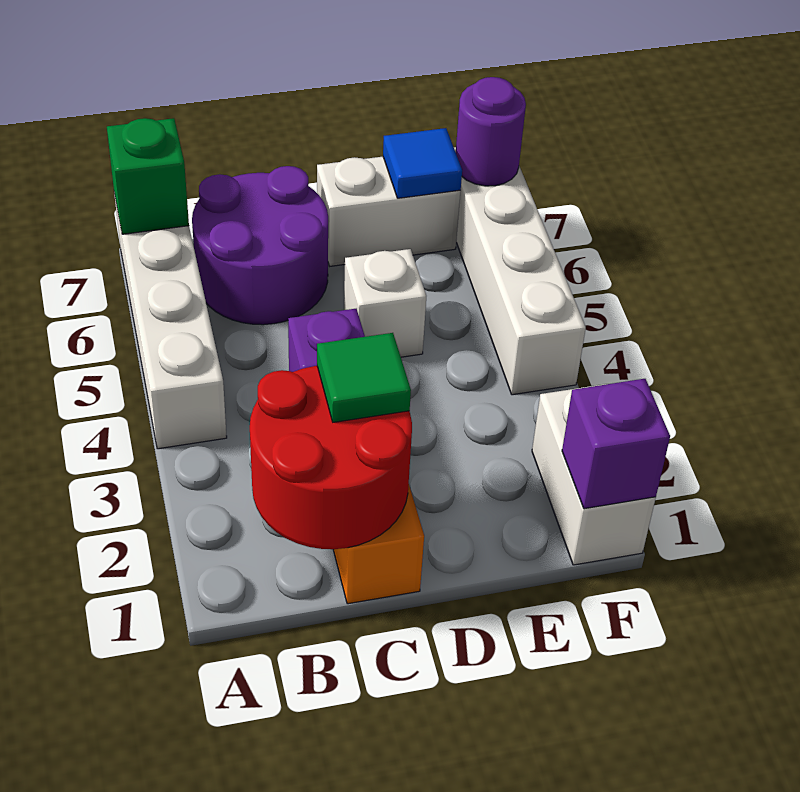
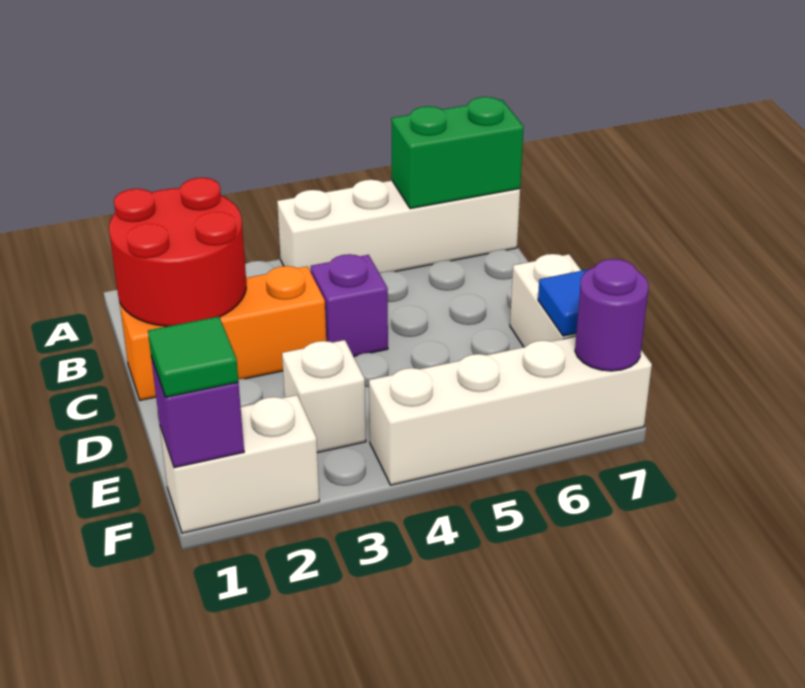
green 1x1 brick [107,118,189,234] -> green 1x2 brick [391,97,524,209]
purple 2x2 round brick [192,166,328,325] -> none
green 1x1 tile [317,333,411,422] -> green 1x1 tile moved to [148,317,238,397]
white 1x1 brick [344,249,426,357] -> white 1x1 brick moved to [282,340,366,453]

